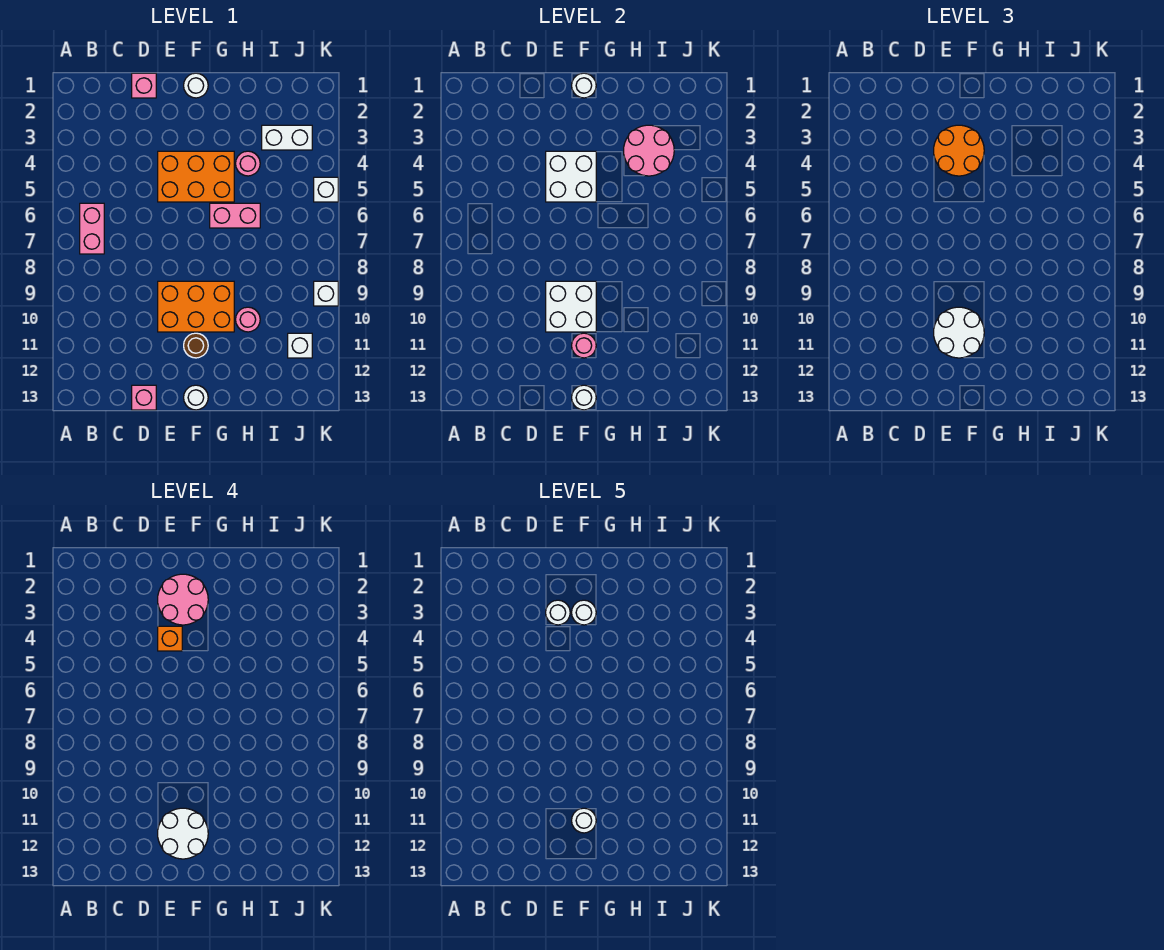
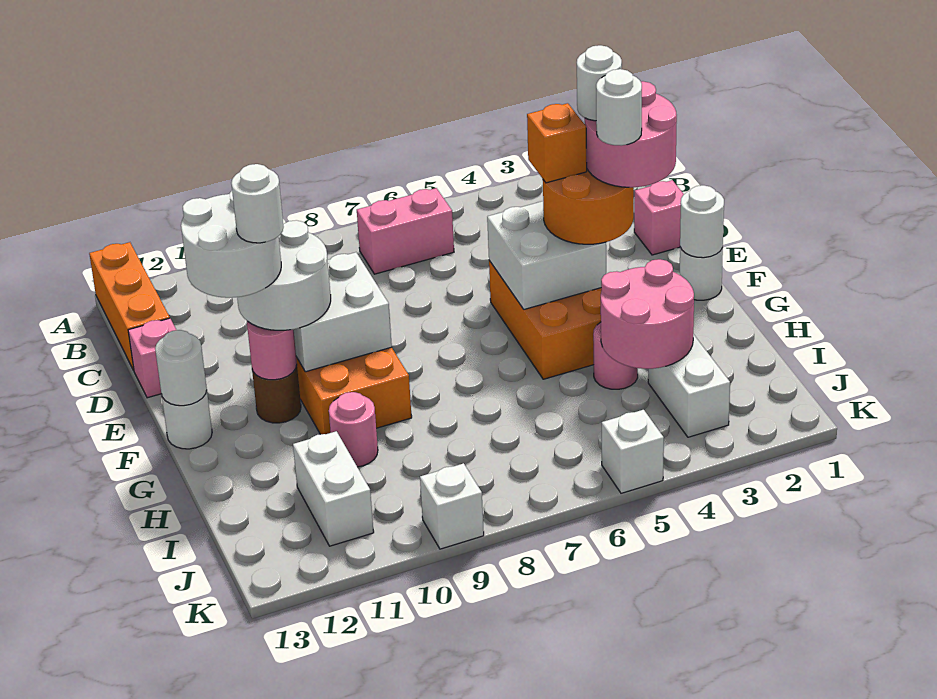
none -> orange 1x3 brick [89,242,170,370]
pink 1x2 brick [210,203,260,228] -> none
white 1x1 brick [288,333,312,358] -> white 1x2 brick [293,431,374,546]

